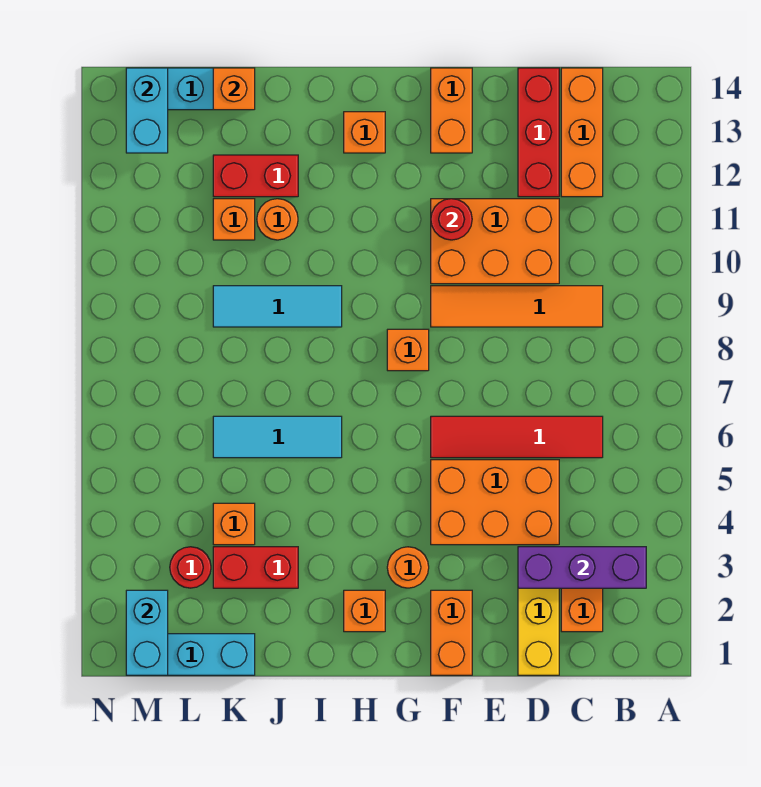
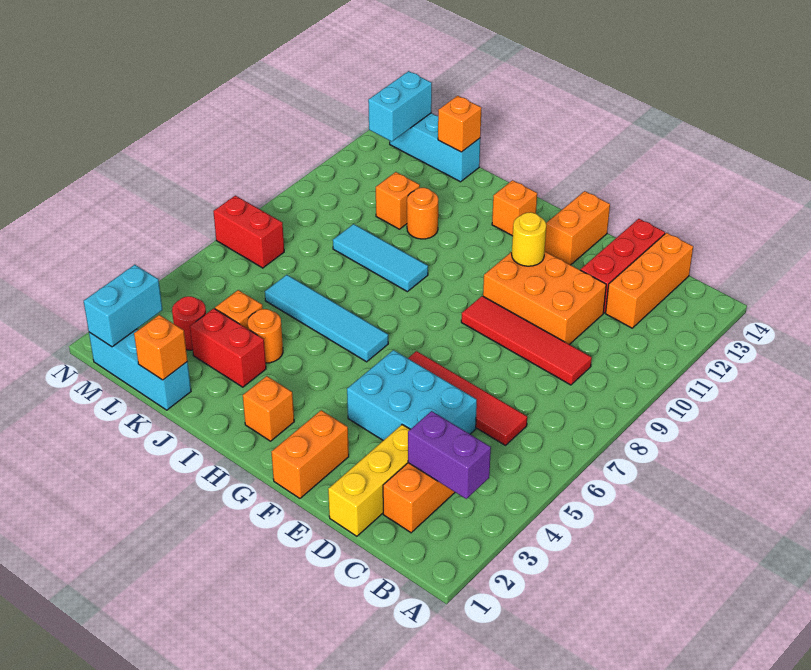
purple 1x3 brick [518,547,646,588] -> purple 1x2 brick [408,411,491,499]
orange 1x4 tile [431,286,603,327] -> red 1x4 tile [461,296,592,385]
orange 2x3 brick [431,460,559,545] -> cyan 2x3 brick [347,350,477,441]
red 1x1 round brick [431,199,472,240] -> yellow 1x1 round brick [512,212,546,266]
orange 1x1 round brick [387,547,429,588] -> orange 1x1 round brick moved to [248,309,283,363]
orange 1x1 brick [387,329,429,371] -> orange 1x1 brick moved to [134,315,188,380]
cyan 1x3 tile [213,416,342,458] -> cyan 1x4 tile [265,275,388,362]
red 1x2 brick [213,155,298,197] -> red 1x2 brick moved to [213,195,284,268]

